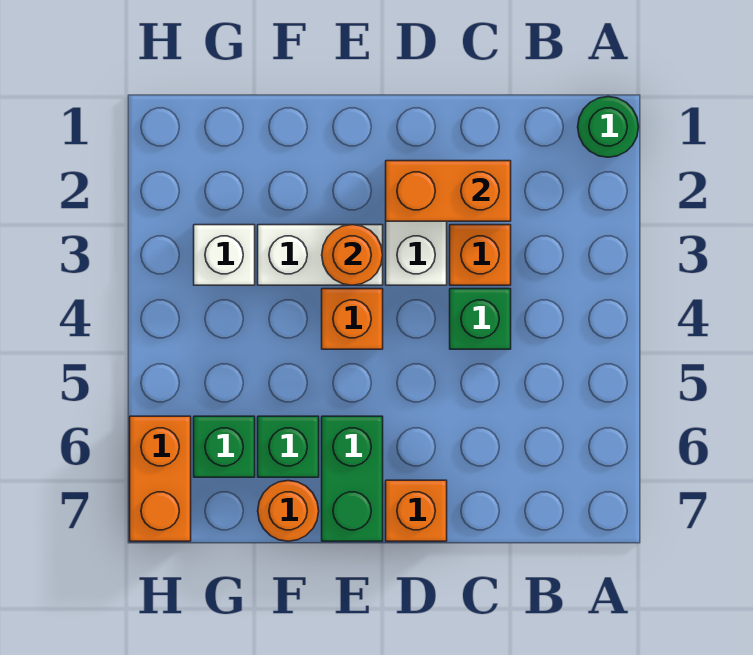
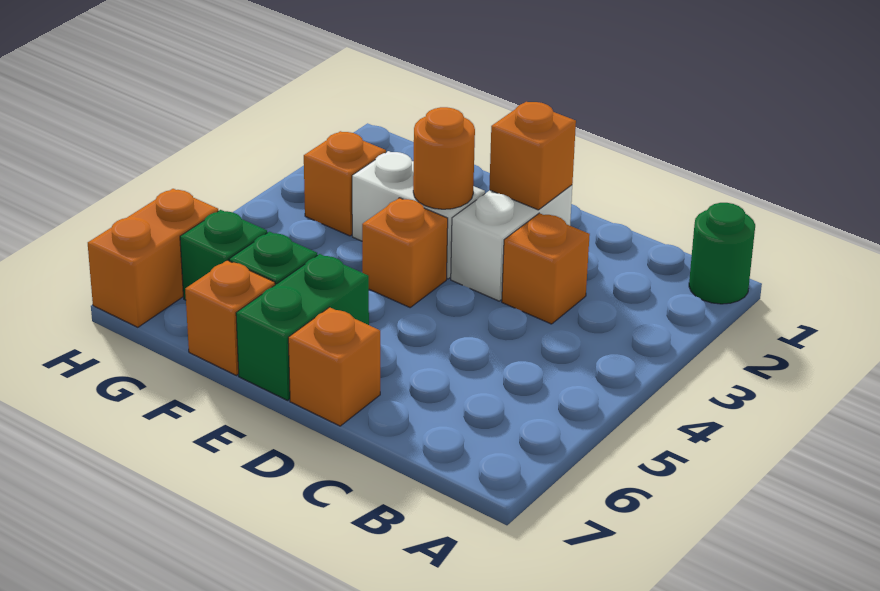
orange 1x2 brick [386,161,511,221] -> orange 1x1 brick [489,102,576,210]
green 1x1 brick [450,289,511,349] -> none
orange 1x1 round brick [258,481,319,541] -> orange 1x1 brick [185,260,275,375]
white 1x1 brick [194,225,255,285] -> orange 1x1 brick [304,131,386,236]

